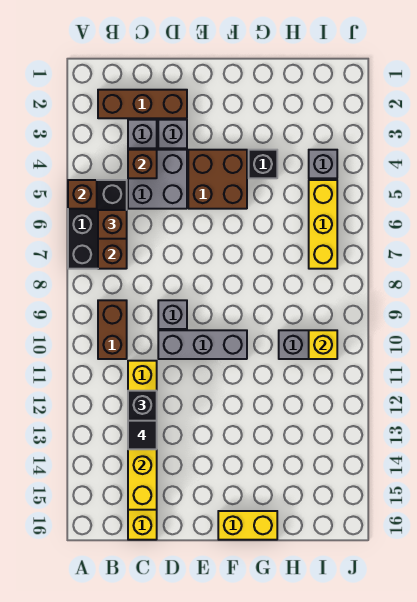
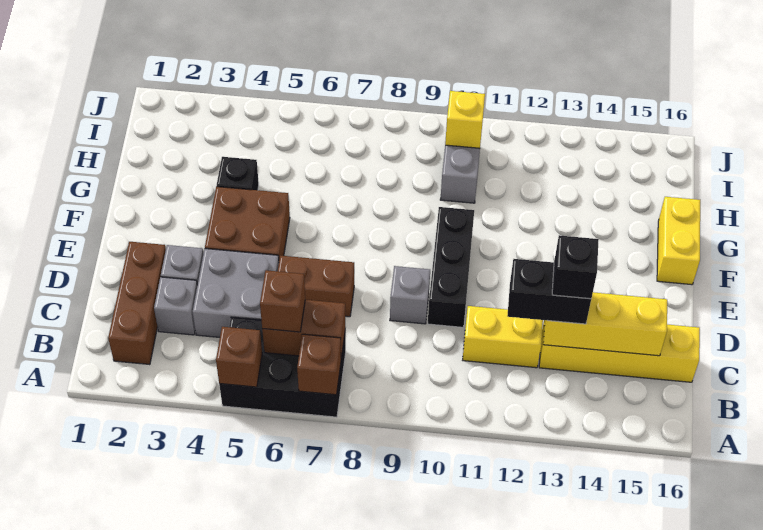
brown 1x2 brick [98,300,127,359] -> brown 1x2 brick moved to [278,256,354,317]
brown 1x1 brick [128,150,157,178] -> brown 1x1 brick moved to [297,334,341,395]
black 1x1 tile [128,421,157,449] -> black 1x1 brick [552,235,599,299]
grey 1x3 brick [158,330,247,359] -> black 1x3 brick [428,207,474,327]
grey 1x1 brick [309,150,337,178] -> none
yellow 1x3 brick [309,180,337,269] -> none

